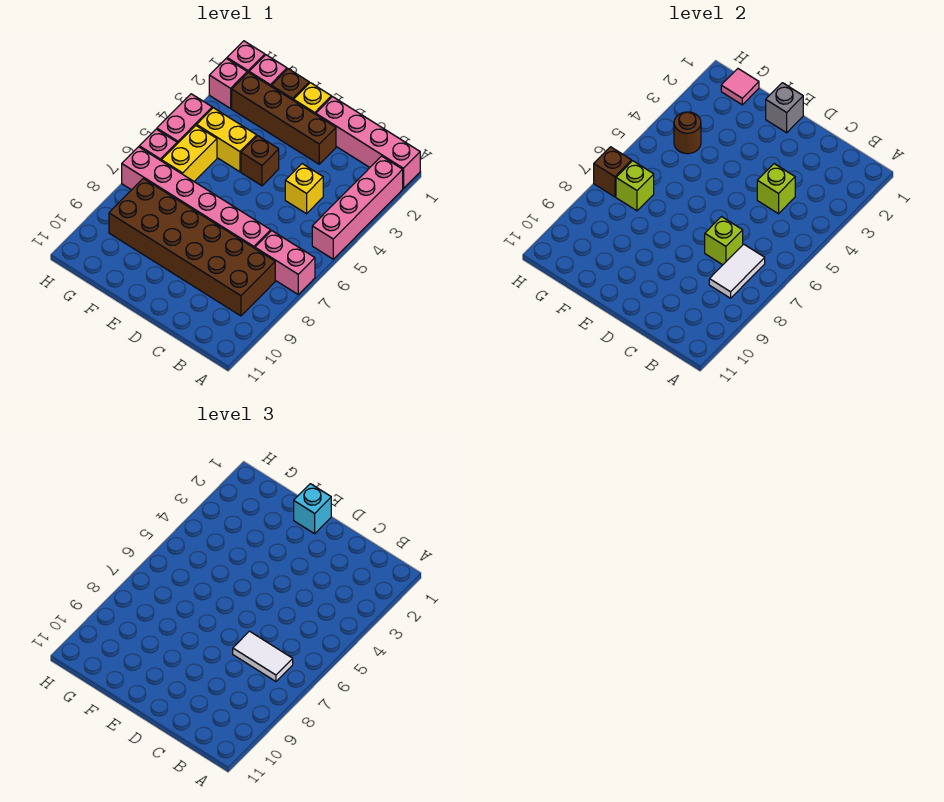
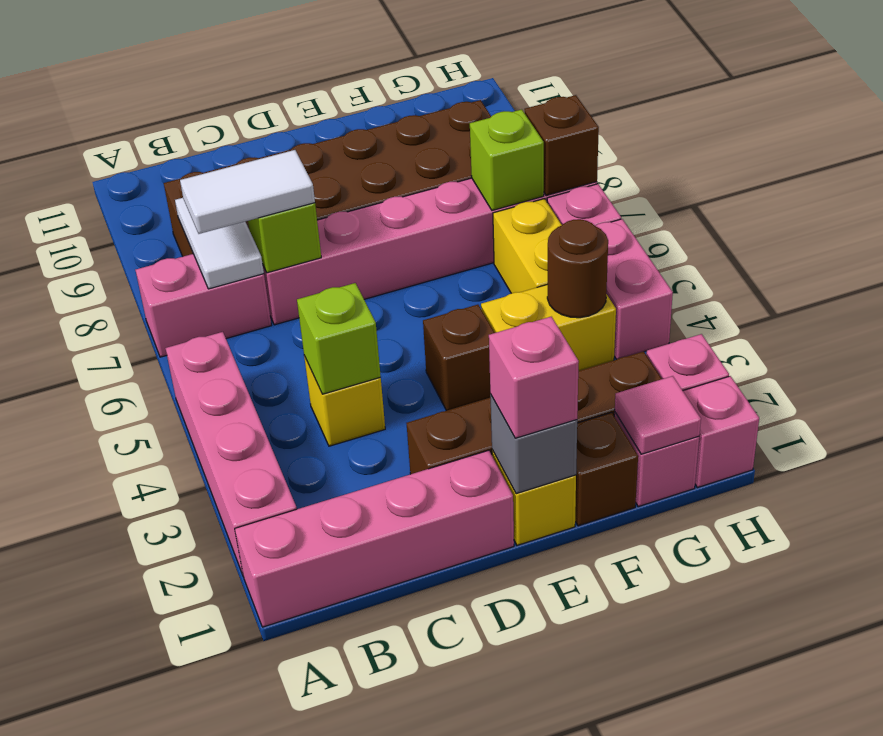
cyan 1x1 brick [294,484,331,534] -> pink 1x1 brick [489,317,579,438]

